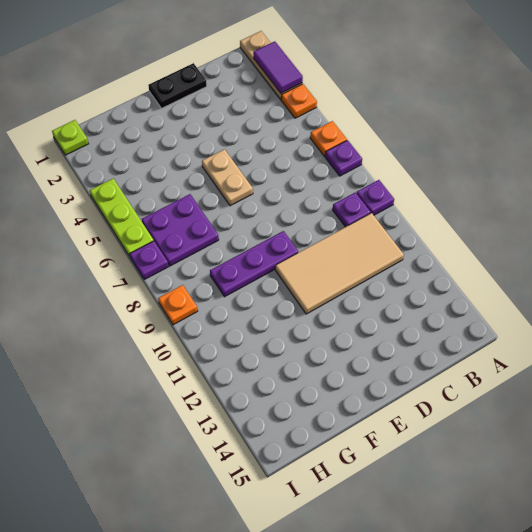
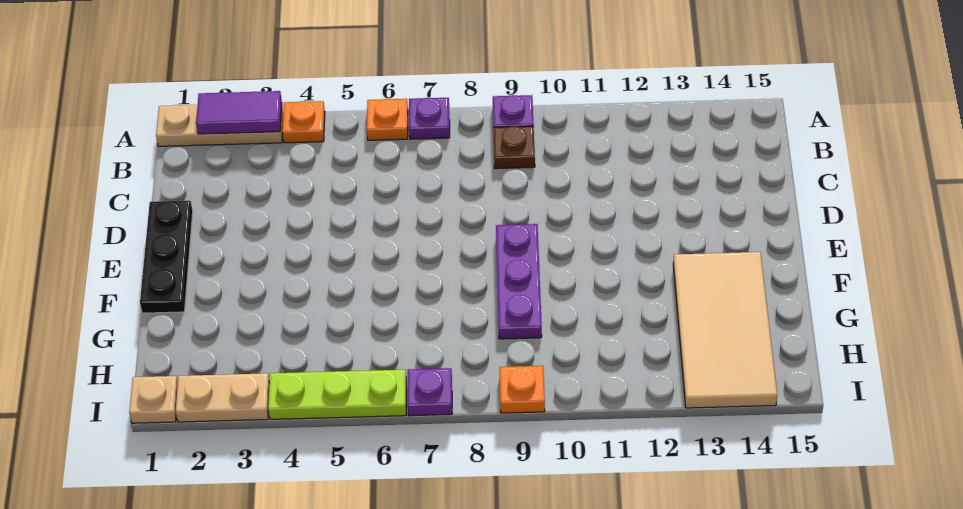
purple 1x1 plate [333,192,371,227] -> brown 1x1 plate [493,126,535,169]
tan 2x4 tile [275,213,404,314] -> tan 2x4 tile moved to [673,252,777,408]
black 1x2 plate [148,63,207,108] -> black 1x3 plate [140,201,193,313]
tan 1x2 plate [202,149,253,206] -> tan 1x2 plate moved to [176,373,270,422]
purple 2x2 plate [142,194,219,266] -> none
lime 1x1 plate [52,120,89,155] -> tan 1x1 plate [129,376,178,423]

